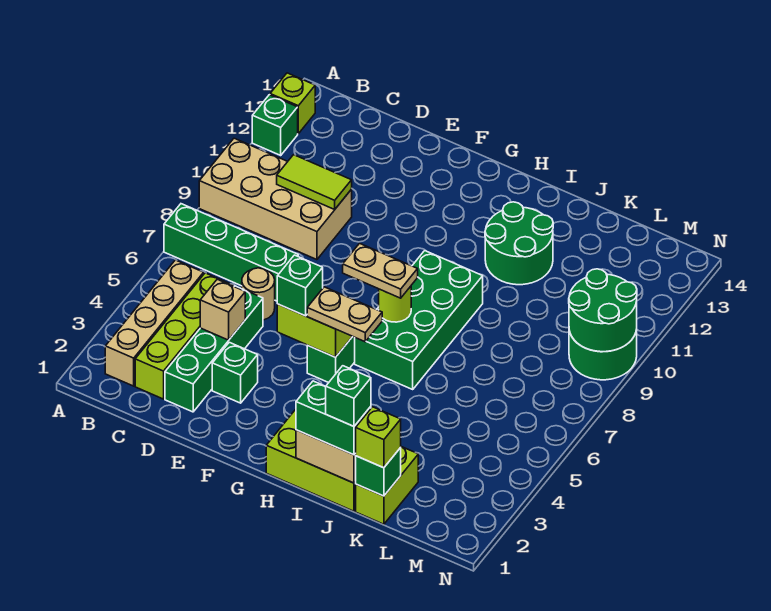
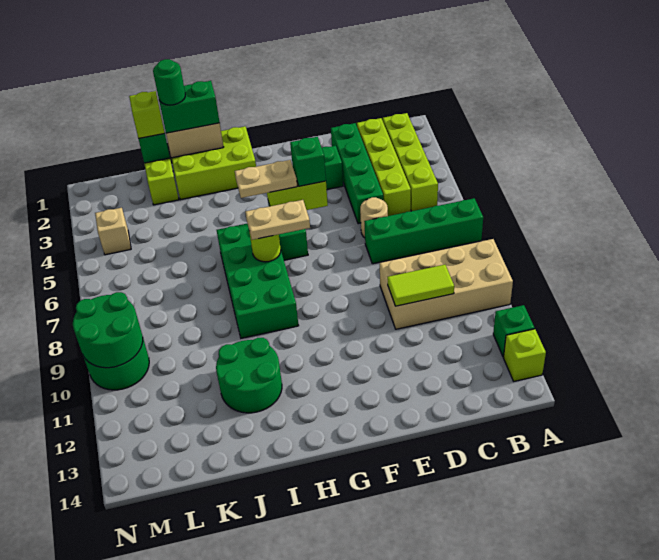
tan 1x4 brick [105,260,204,386] -> lime 1x4 brick [383,113,438,211]
tan 1x1 brick [200,279,245,340] -> tan 1x1 brick moved to [95,208,131,255]
green 1x1 brick [326,366,371,426] -> green 1x1 round brick [153,59,185,105]

